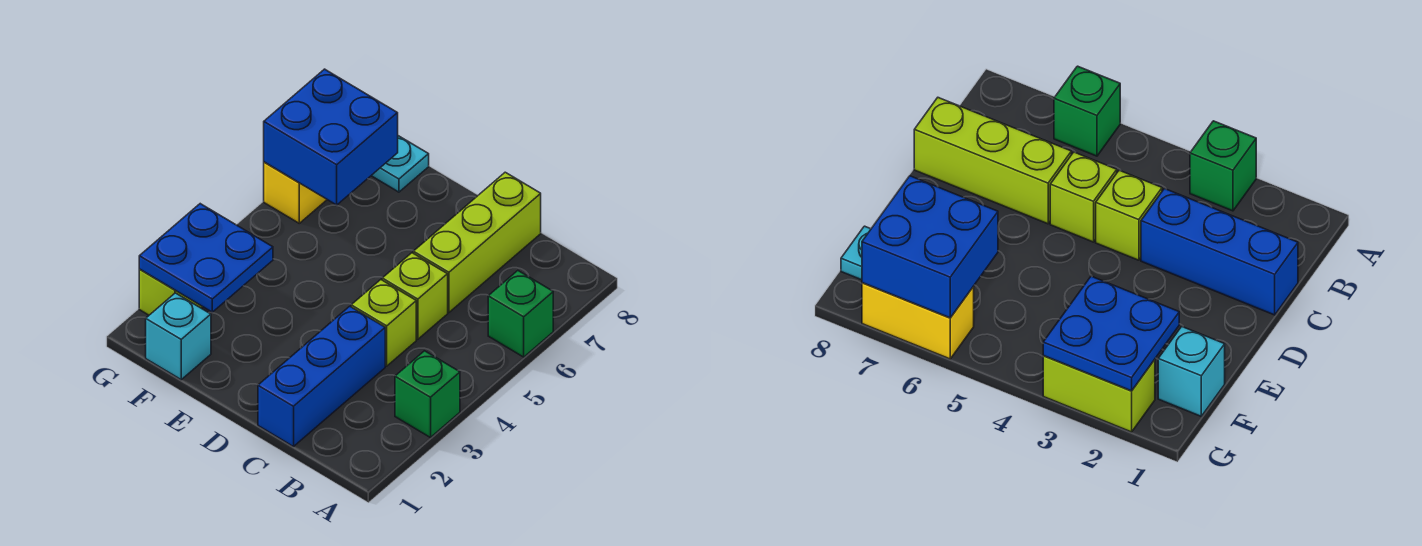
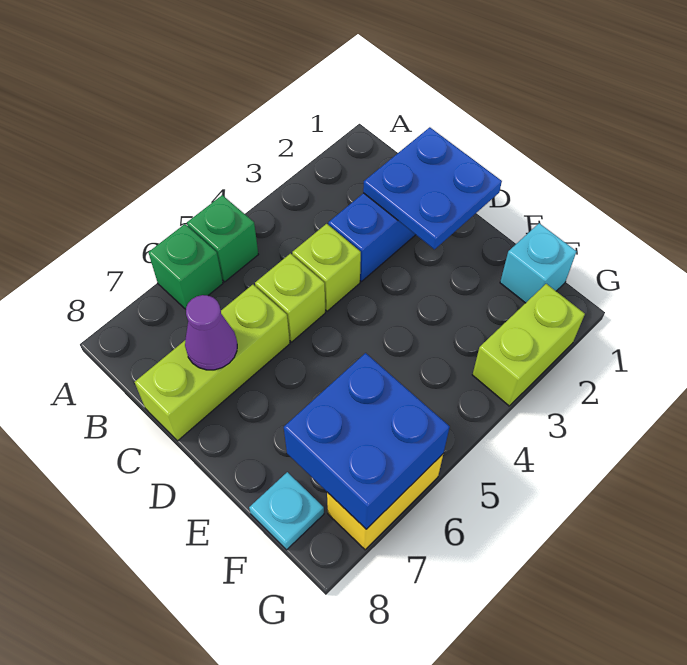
green 1x1 brick [395,351,460,438] -> green 1x1 brick moved to [187,195,258,282]
none -> purple 1x1 cone [185,295,237,370]
blue 2x2 plate [139,204,273,312] -> blue 2x2 plate moved to [363,127,502,249]

